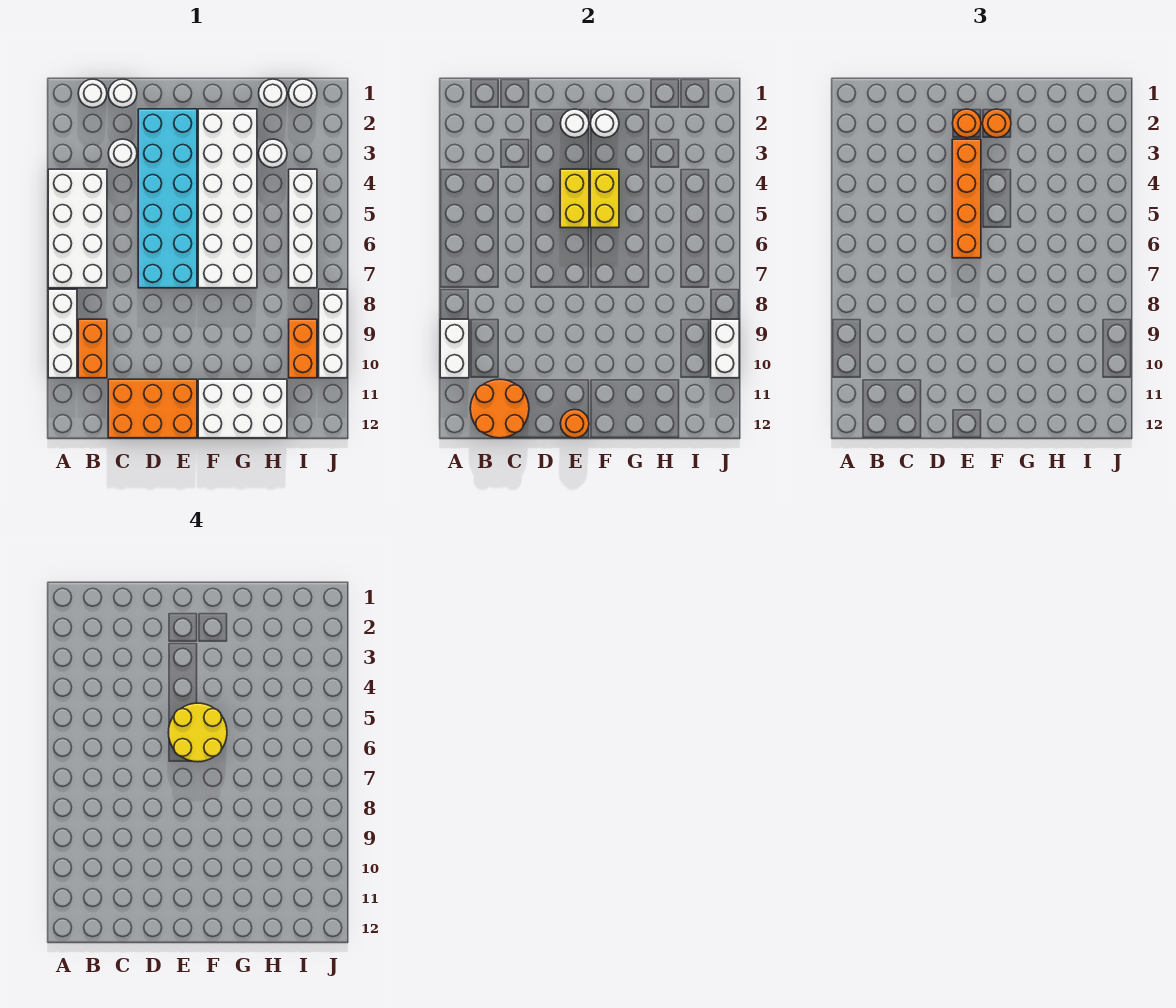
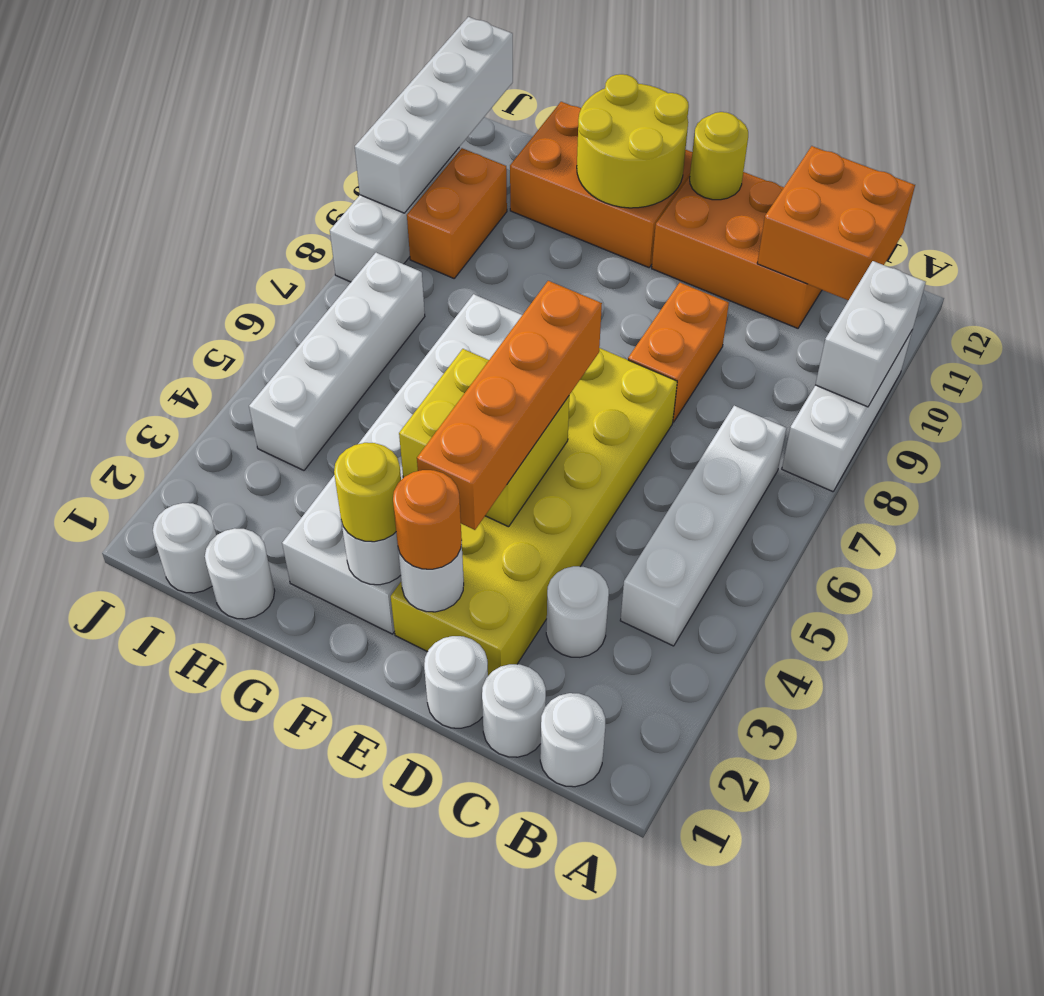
white 2x4 brick [48,169,107,288] -> white 1x4 brick [620,406,786,646]
orange 1x2 brick [78,319,107,378] -> orange 1x2 brick moved to [628,283,729,422]
orange 2x2 round brick [470,379,529,438] -> orange 2x2 brick [757,146,915,300]
cyan 2x6 brick [138,109,197,288] -> yellow 2x6 brick [391,348,677,676]
yellow 2x2 round brick [168,703,227,762] -> yellow 2x2 round brick moved to [577,74,689,208]
orange 1x1 round brick [560,409,589,438] -> yellow 1x1 round brick [690,112,748,200]
orange 1x1 round brick [983,109,1011,138] -> yellow 1x1 round brick [334,443,401,542]
white 2x3 brick [198,379,287,438] -> orange 2x3 brick [510,102,692,267]
white 1x1 round brick [259,139,287,168] -> white 1x1 round brick moved to [424,636,488,728]
white 1x2 brick [711,319,739,378] -> white 1x4 brick [355,17,513,213]

